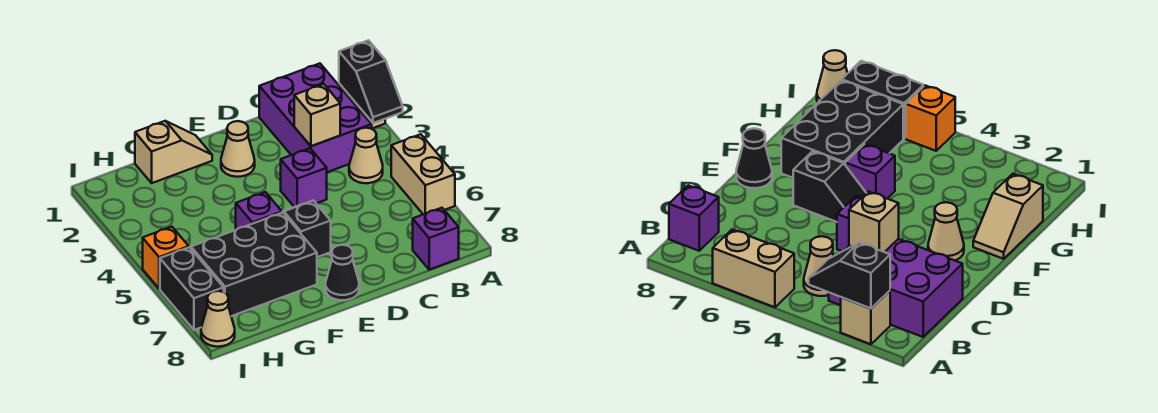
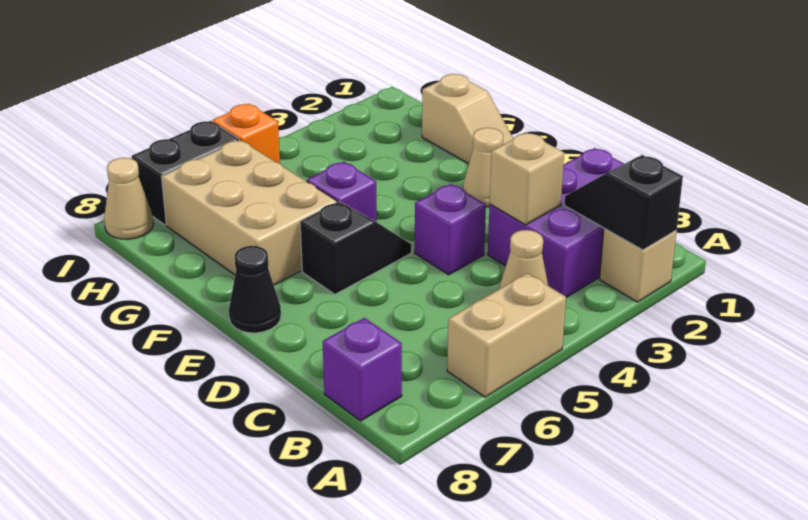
black 1x2 slope [339,40,403,123] -> black 1x2 slope turned to [564,155,683,250]
black 2x3 brick [191,213,317,316] -> tan 2x3 brick [162,140,337,285]

